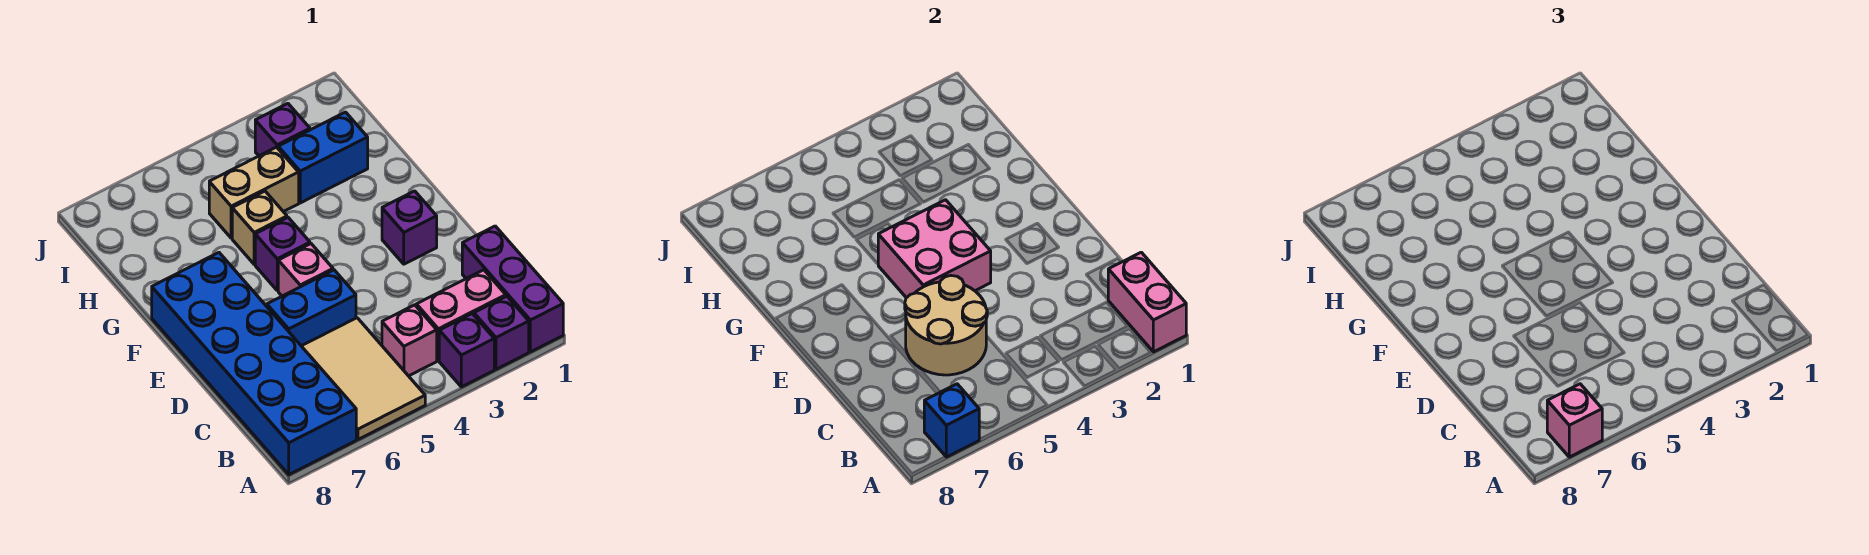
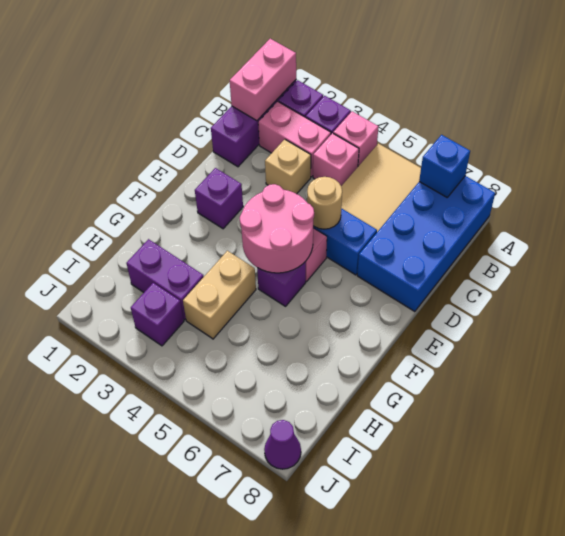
blue 2x6 brick [152,253,356,475] -> blue 2x4 brick [357,176,495,312]
pink 1x1 brick [1547,384,1602,457] -> pink 1x1 brick moved to [333,111,378,166]
tan 2x2 round brick [905,276,987,375] -> tan 1x1 round brick [307,177,342,229]
pink 2x2 brick [878,200,991,298] -> pink 2x2 round brick [240,184,314,273]
tan 1x1 brick [232,191,287,264] -> tan 1x1 brick moved to [265,139,311,194]
blue 1x2 brick [278,112,368,203] -> purple 1x2 brick [126,239,204,320]
tan 1x2 brick [209,147,299,238] -> tan 1x2 brick turned to [183,251,256,339]
none -> purple 1x1 cone [264,420,301,469]

